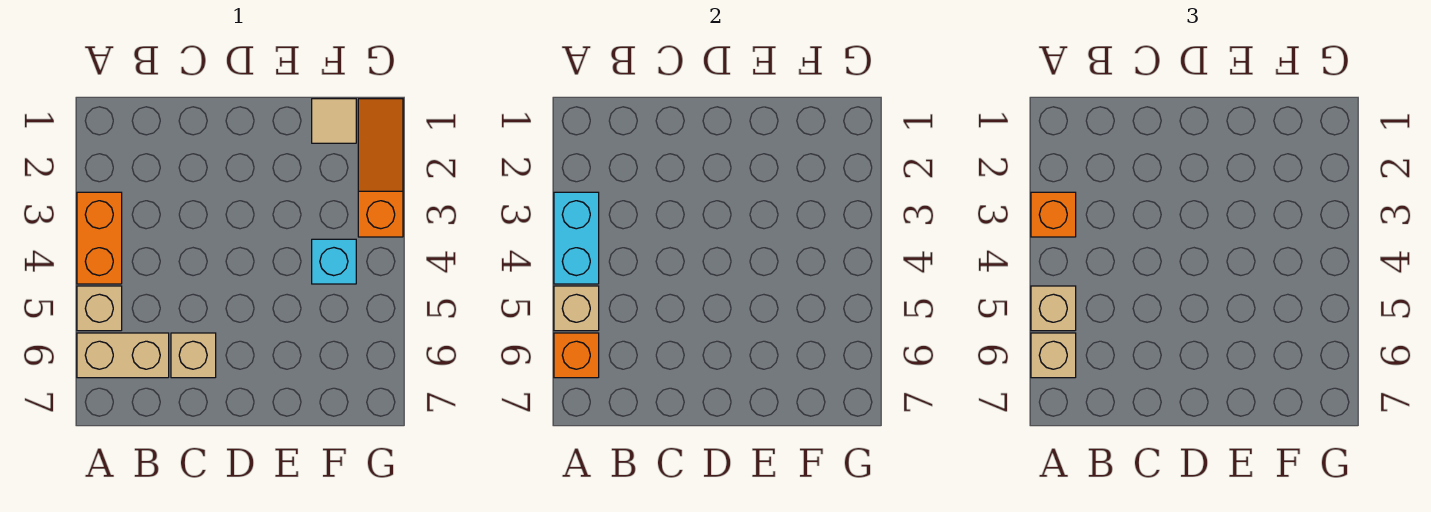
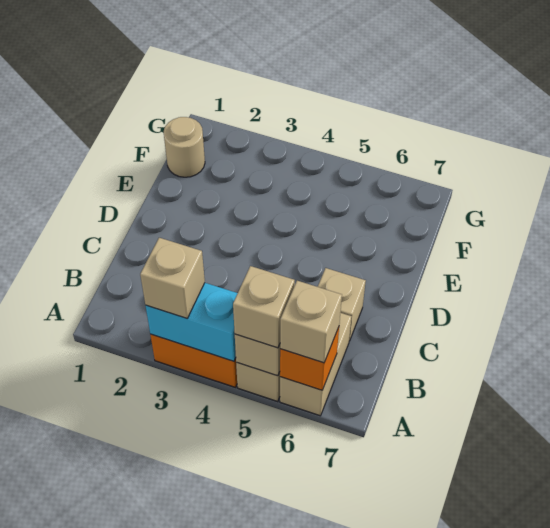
orange 1x1 brick [1031,192,1076,237] -> tan 1x1 brick [140,238,205,318]
tan 1x1 tile [312,99,356,143] -> tan 1x1 round brick [164,117,205,177]
cyan 1x1 brick [312,239,356,284] -> none
orange 1x3 slope [358,99,403,237] -> none

